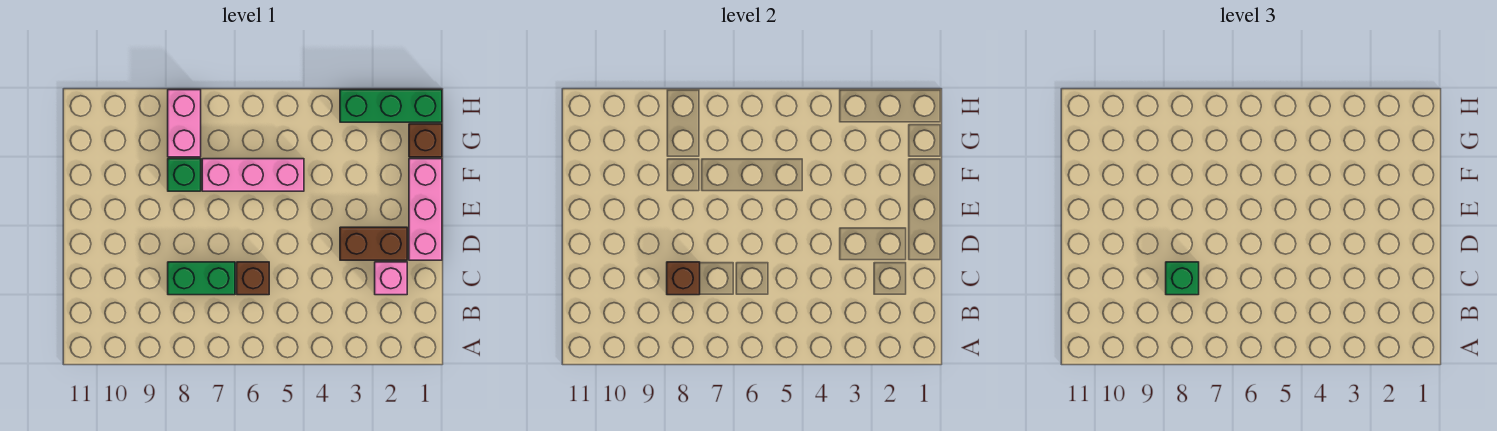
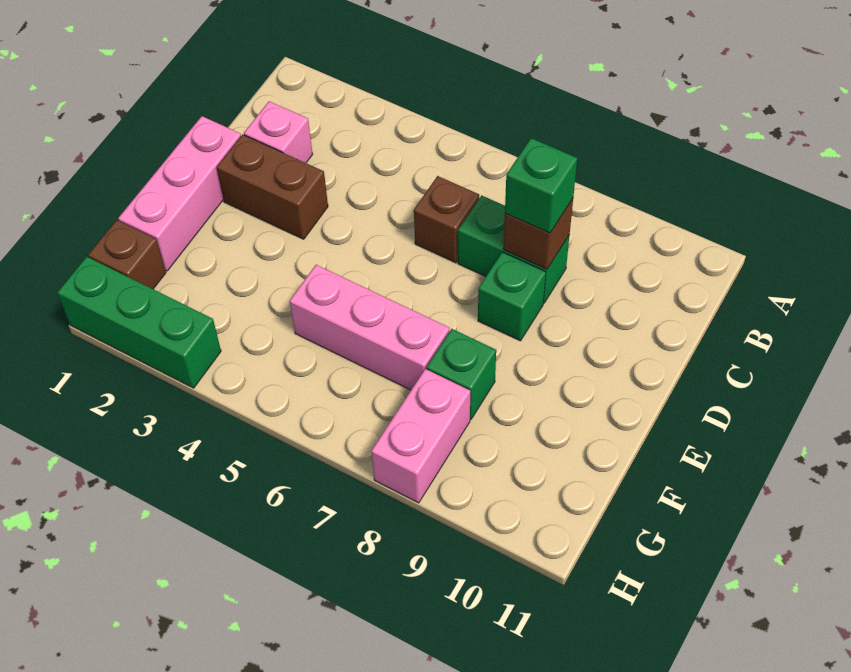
none -> green 1x1 brick [478,252,546,341]

